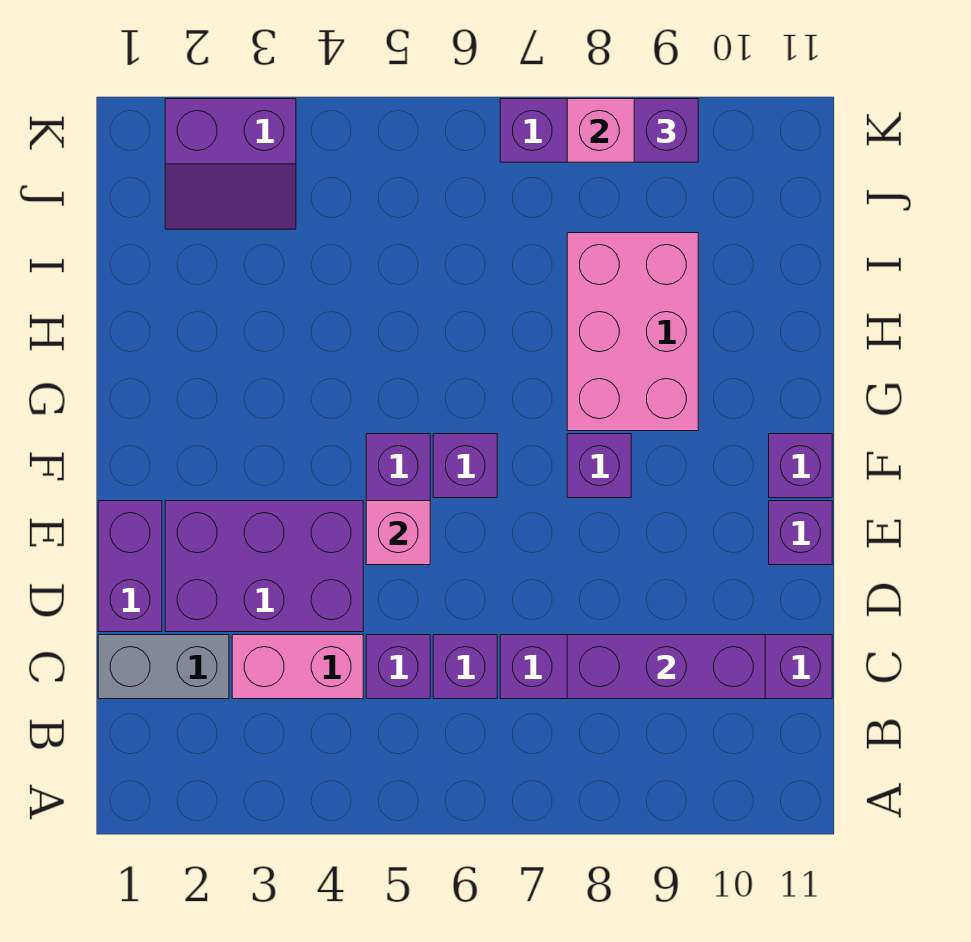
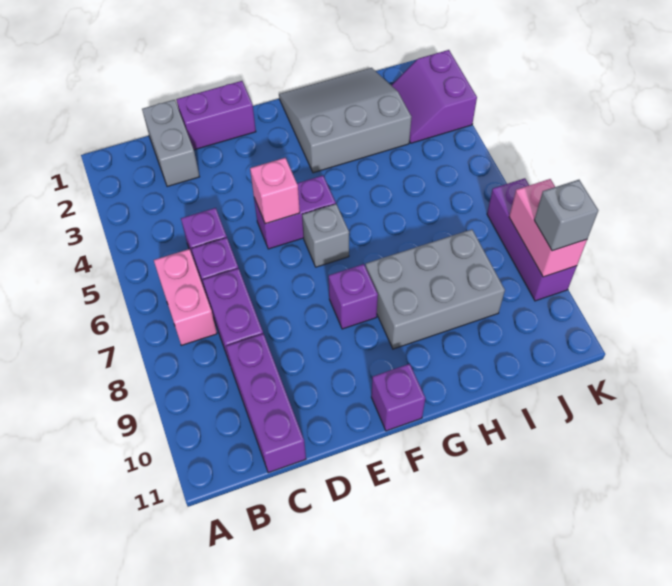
pink 1x2 brick [232,635,363,699] -> pink 1x2 brick moved to [154,249,217,345]
purple 1x3 brick [567,635,765,699] -> none
purple 2x3 brick [165,501,363,632] -> none
purple 1x1 brick [769,501,832,565] -> none
purple 1x1 brick [433,434,497,498] -> grey 1x1 brick [302,204,349,267]
none -> grey 3x3 slope [279,68,411,173]
pink 2x3 brick [567,233,698,431] -> grey 2x3 brick [366,229,505,349]
purple 1x1 brick [634,99,698,162] -> grey 1x1 brick [534,180,598,251]

